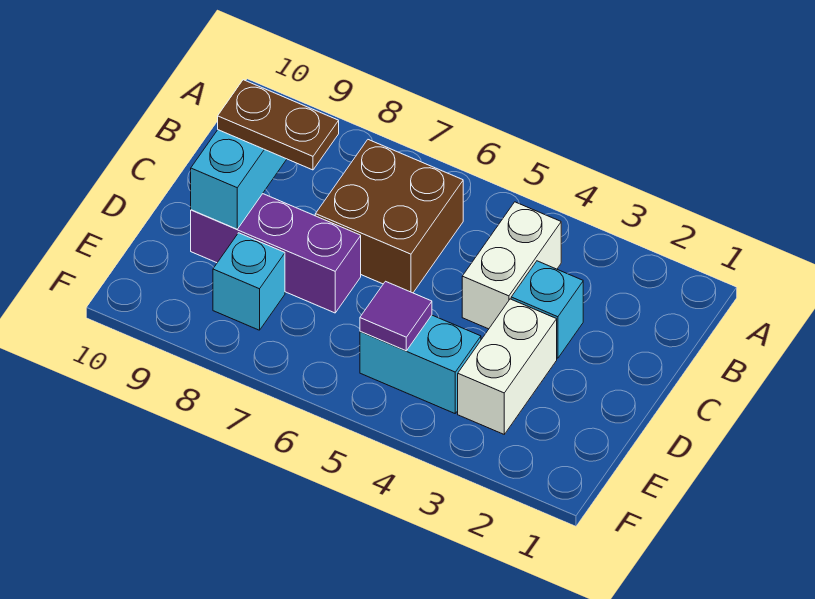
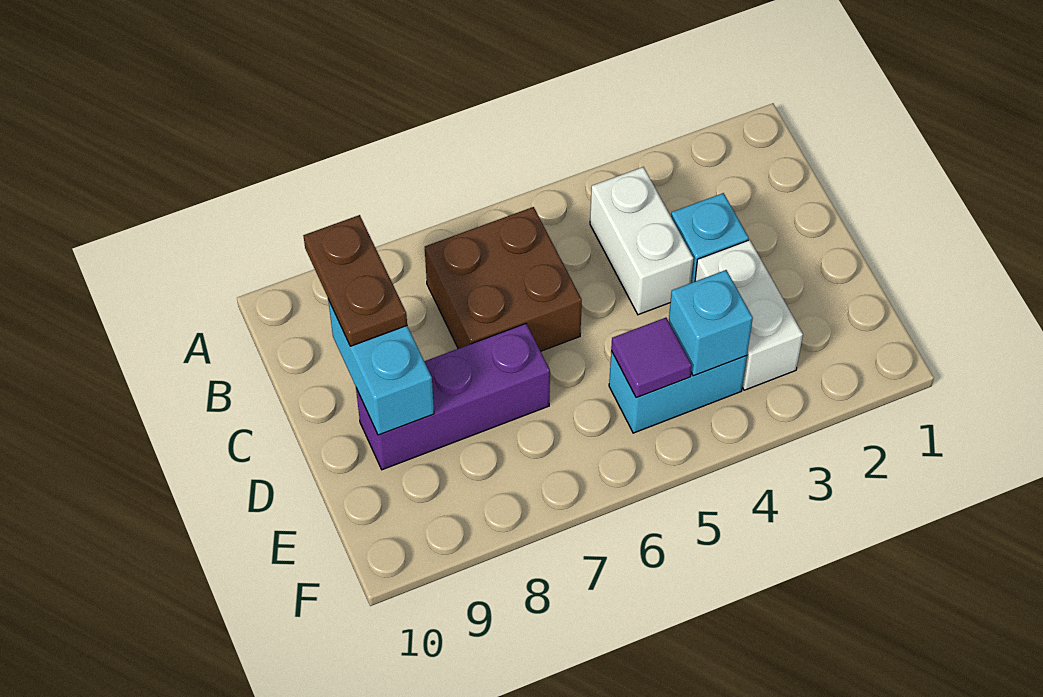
brown 1x2 plate [218,80,339,170] -> brown 1x2 plate turned to [303,215,407,346]
cyan 1x1 brick [213,233,285,330] -> cyan 1x1 brick moved to [669,270,753,376]

